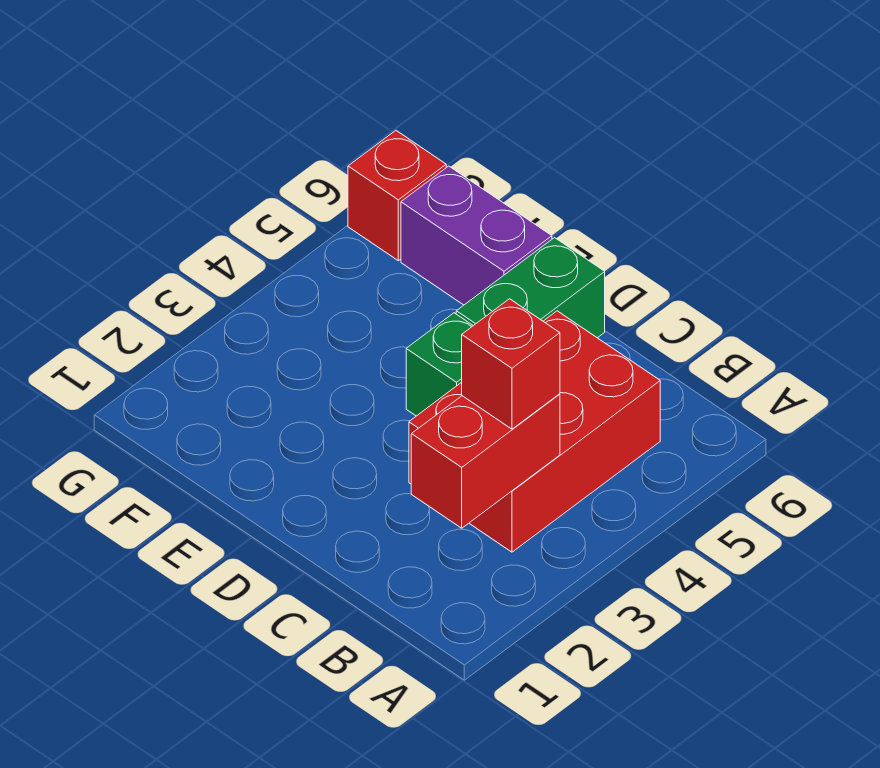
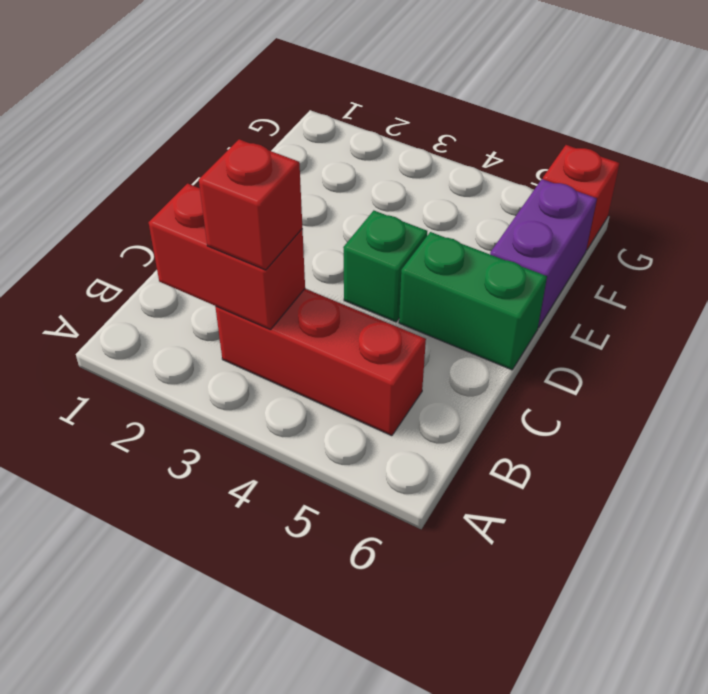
red 2x3 brick [409,311,660,552] -> red 1x3 brick [215,289,426,436]

